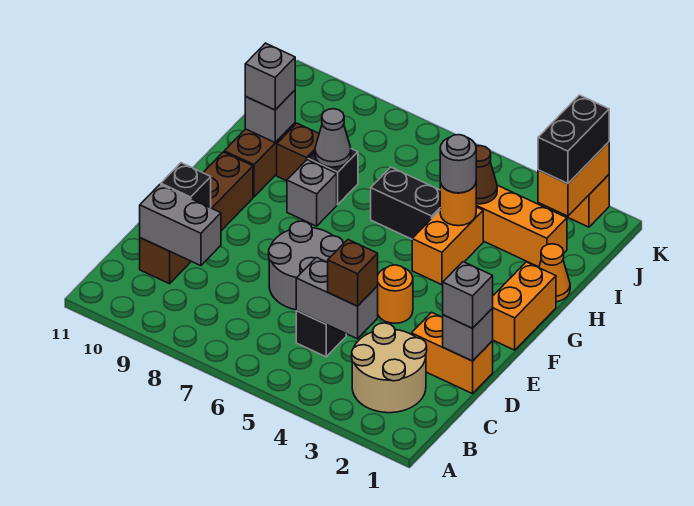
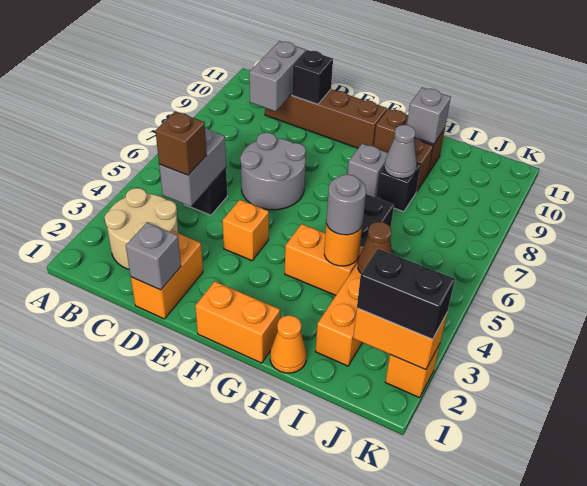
grey 1x1 brick [443,262,493,328] -> none
orange 1x1 round brick [378,265,413,323] -> orange 1x1 brick [223,200,269,261]
grey 1x1 brick [245,43,295,110] -> none

